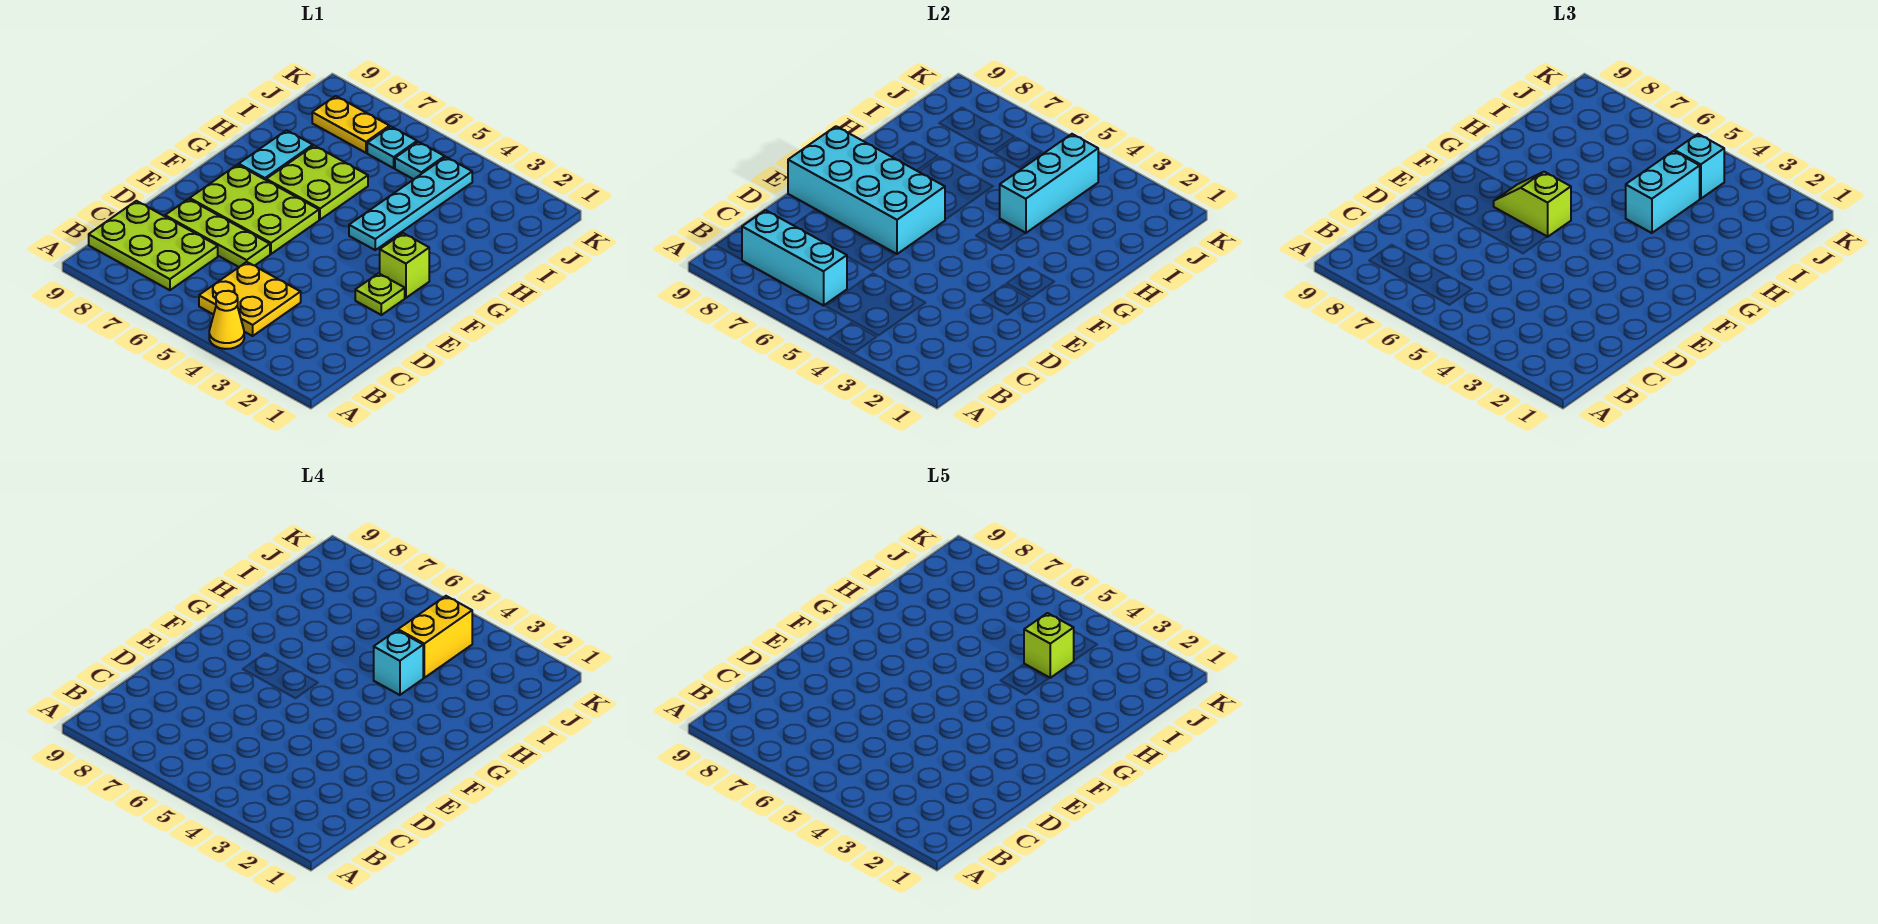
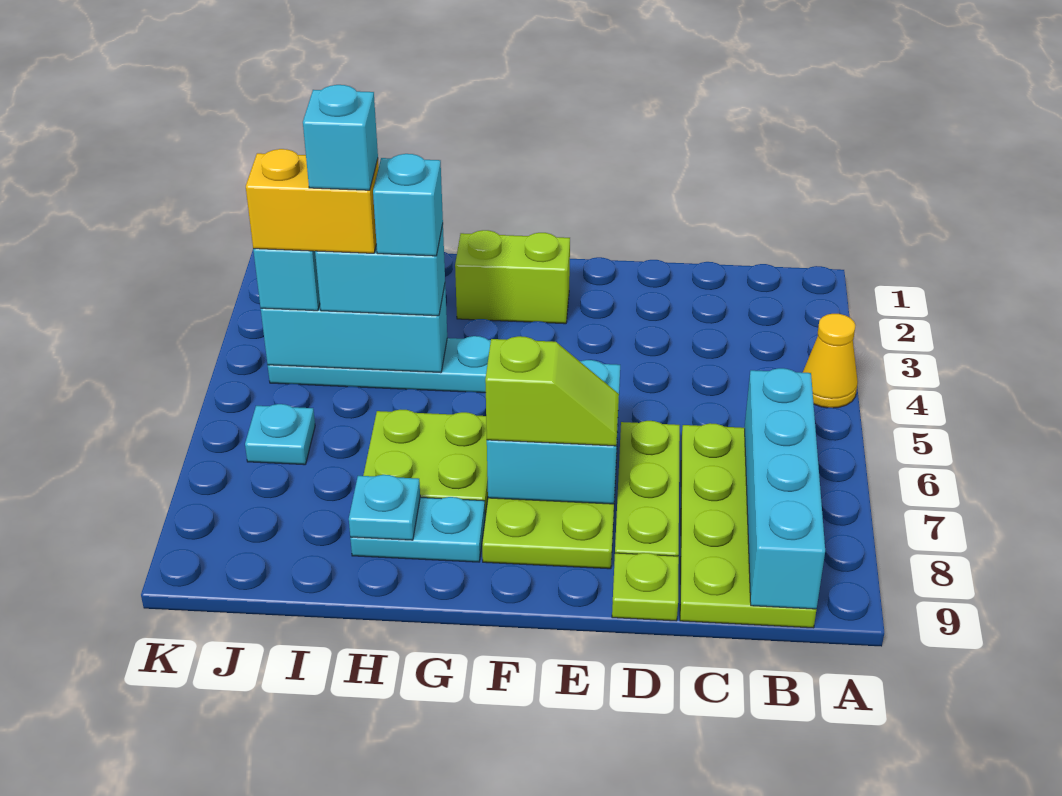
yellow 2x2 plate [199,262,301,336] -> none
cyan 1x3 brick [742,210,847,306] -> cyan 1x4 brick [744,368,825,609]
lime 2x3 plate [89,201,218,290] -> lime 2x4 plate [680,423,817,628]
lime 1x1 plate [355,273,405,315] -> lime 1x1 plate moved to [612,553,679,621]
cyan 2x4 brick [788,126,945,254] -> cyan 2x2 brick [487,360,620,504]
lime 1x1 brick [380,233,429,298] -> lime 1x2 brick [455,230,570,324]
lime 1x2 slope [1494,172,1571,237] -> lime 1x2 slope turned to [485,336,619,446]
lime 1x1 brick [1024,613,1074,678] -> cyan 1x1 brick [303,85,378,190]
cyan 1x1 plate [395,142,445,179] -> cyan 1x1 plate moved to [349,475,420,540]
yellow 1x2 plate [312,96,389,153] -> none

